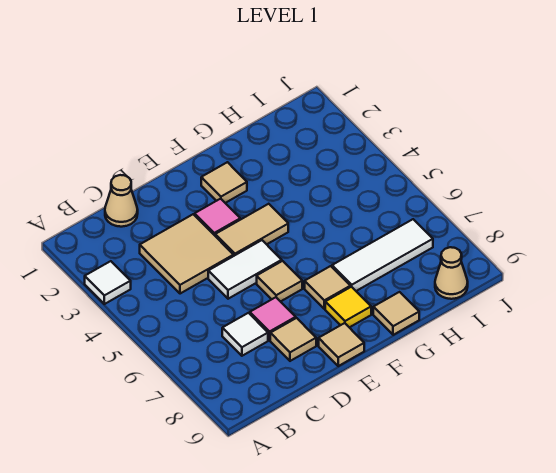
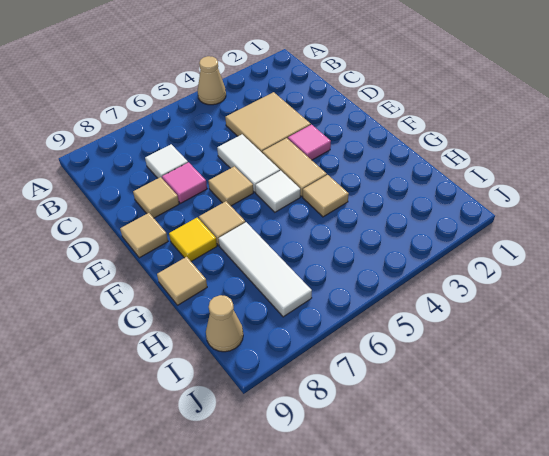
white 1x1 tile [85,261,131,304] -> white 1x1 tile moved to [255,171,300,212]
tan 1x1 cone [105,175,138,227] -> tan 1x1 cone moved to [198,56,226,105]
tan 1x1 tile [201,162,247,203] -> tan 1x1 tile moved to [303,175,349,217]

